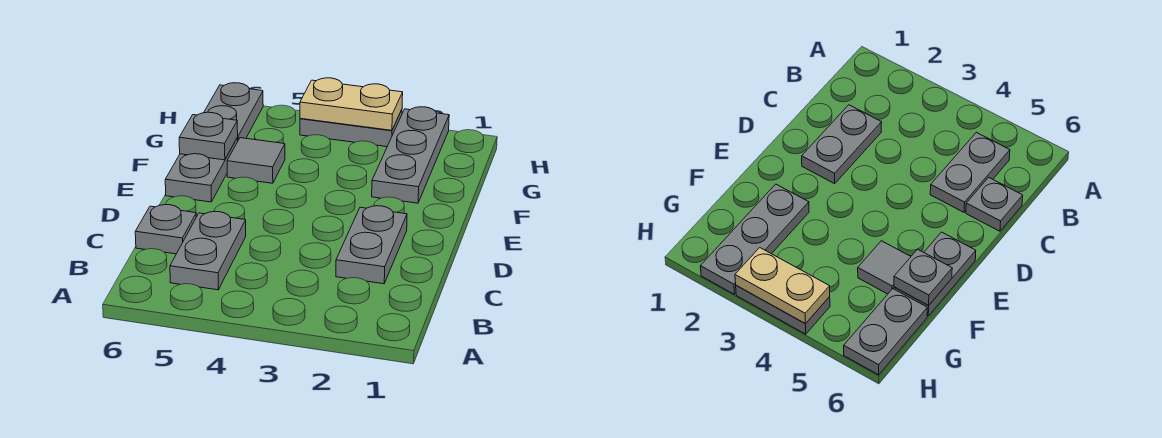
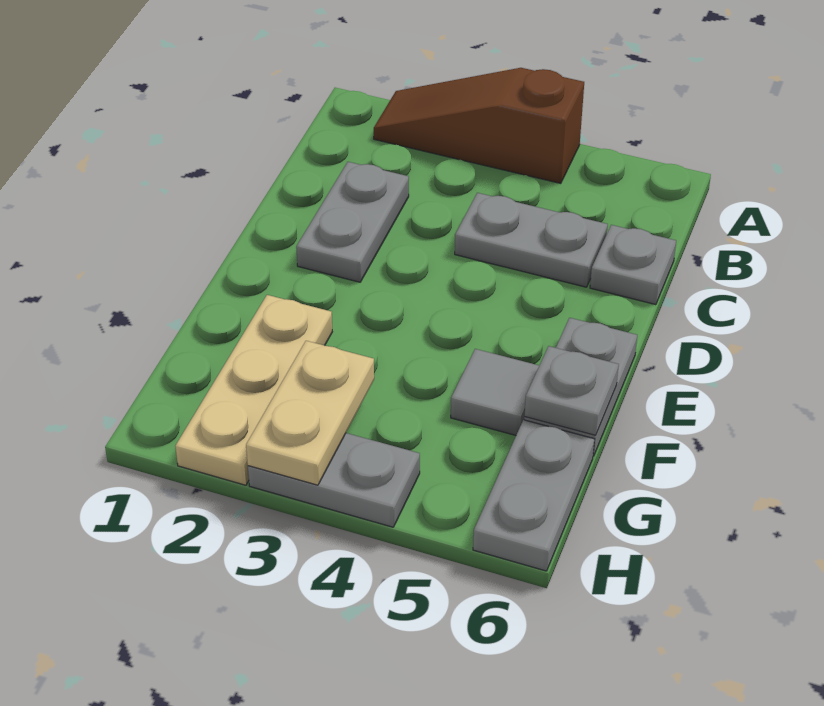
none -> brown 1x3 slope [374,68,584,183]
grey 1x2 plate [170,211,246,290] -> grey 1x2 plate turned to [455,193,608,287]
grey 1x3 plate [372,107,449,203] -> tan 1x3 plate [175,295,332,485]
tan 1x2 plate [300,78,403,130] -> tan 1x2 plate turned to [246,341,374,485]

